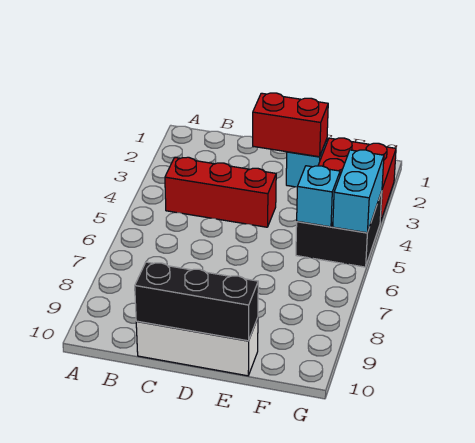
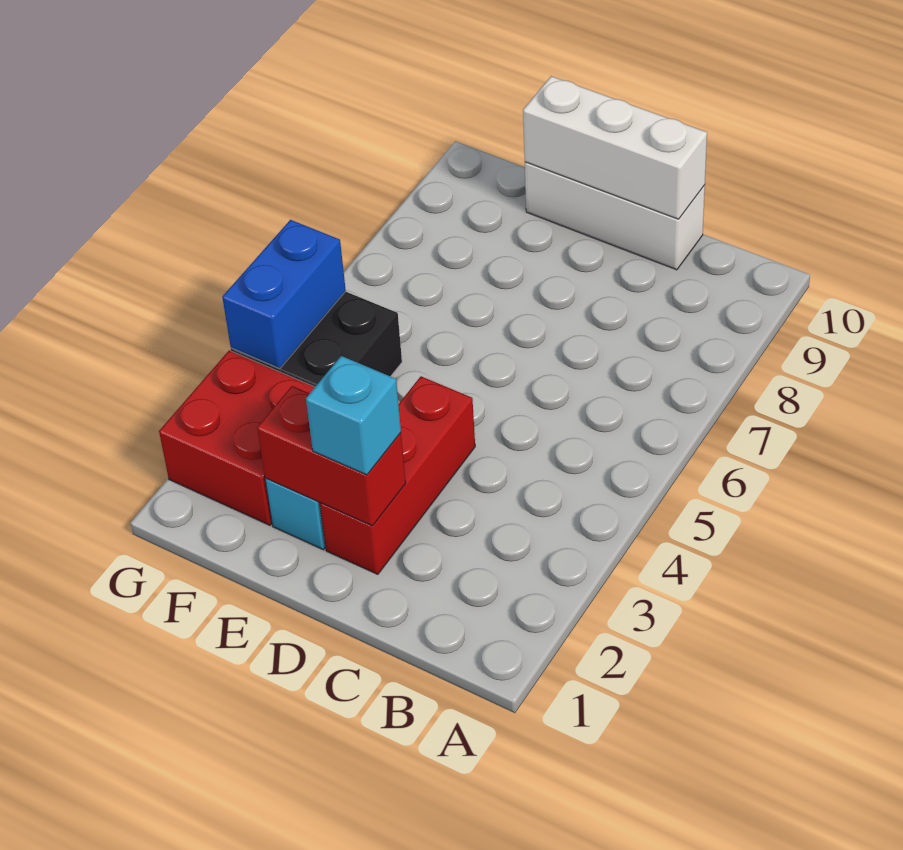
red 1x3 brick [165,157,276,227] -> red 1x3 brick turned to [320,376,475,574]
black 1x3 brick [135,262,258,341] -> white 1x3 brick [523,76,707,219]
cyan 1x1 brick [297,166,340,227] -> cyan 1x1 brick moved to [306,356,401,475]
cyan 1x2 brick [333,150,384,233] -> blue 1x2 brick [222,220,346,369]

